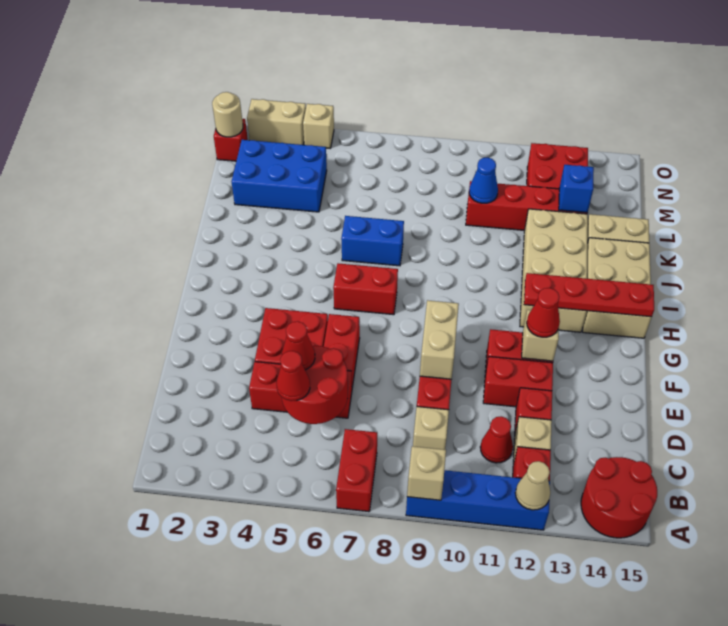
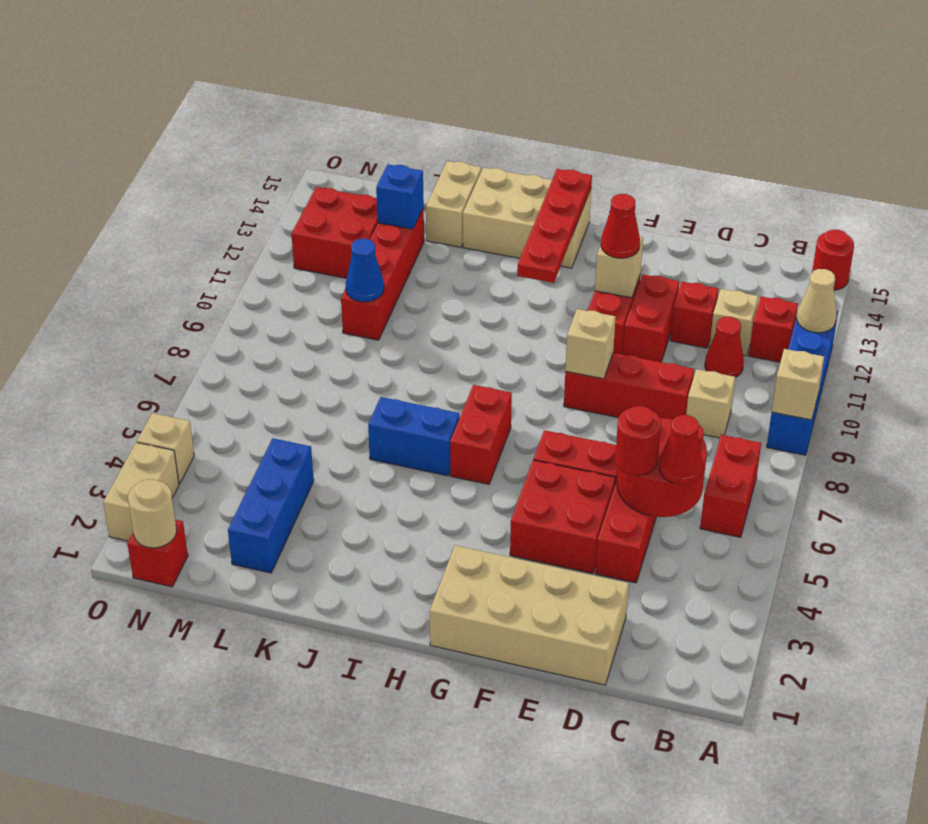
red 1x2 brick [336,429,377,512] -> red 1x2 brick turned to [700,435,761,537]
red 2x2 round brick [581,457,657,538] -> red 1x1 round brick [812,230,854,290]
red 1x1 cone [282,321,315,370] -> red 1x1 round brick [615,406,661,475]
tan 1x2 brick [420,300,459,379] -> tan 1x1 brick [565,309,616,379]
tan 2x4 brick [520,209,588,332] -> tan 2x4 brick moved to [430,545,629,685]
blue 1x2 brick [341,216,404,266] -> blue 1x2 brick turned to [368,397,460,476]
blue 2x3 brick [232,140,327,212] -> blue 1x3 brick [228,438,314,573]

